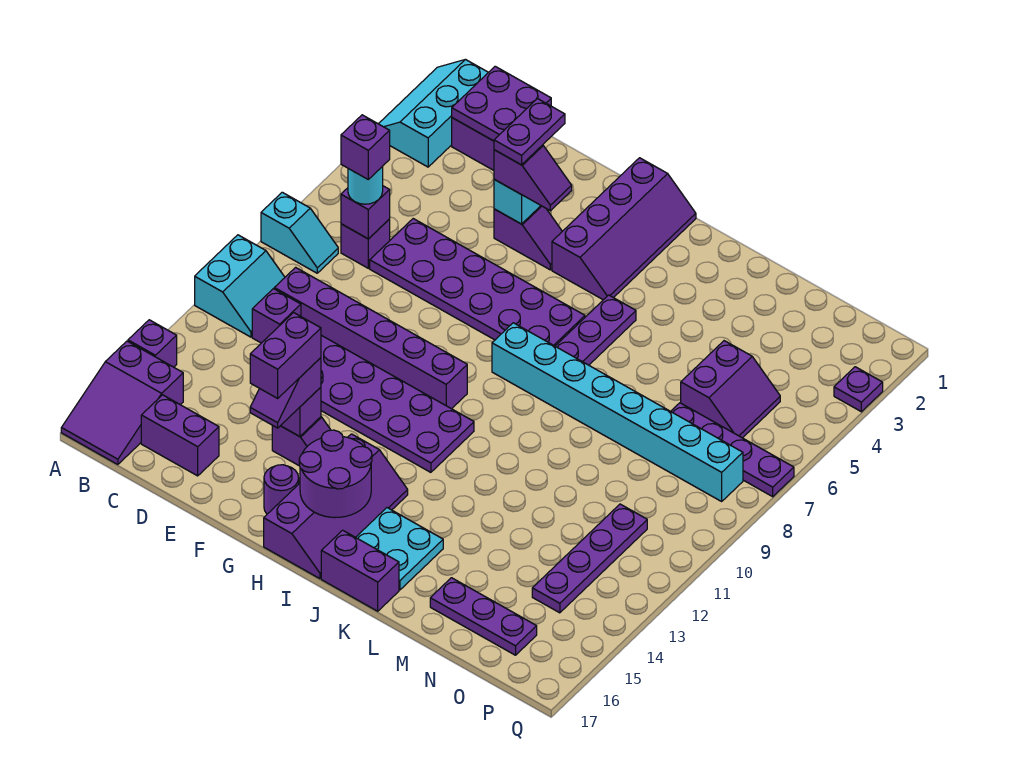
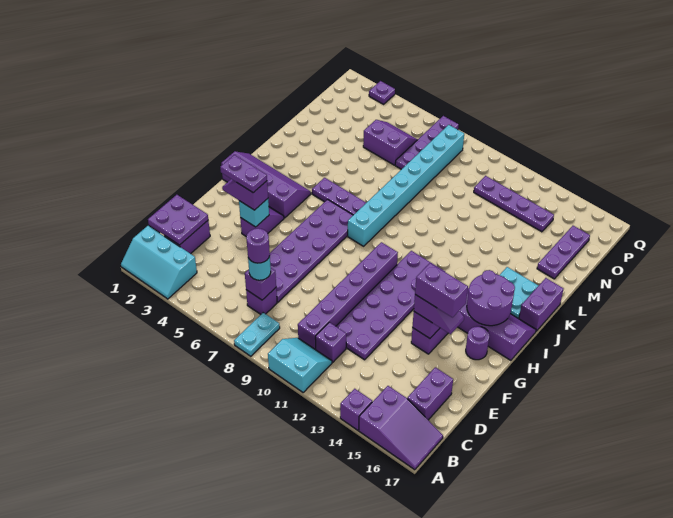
cyan 1x2 slope [261,192,338,273] -> cyan 1x2 plate [234,313,280,356]
purple 1x1 brick [341,115,390,179] -> purple 1x1 round brick [246,228,270,263]
purple 1x2 slope [494,145,572,211] -> purple 1x2 slope turned to [222,179,268,210]

